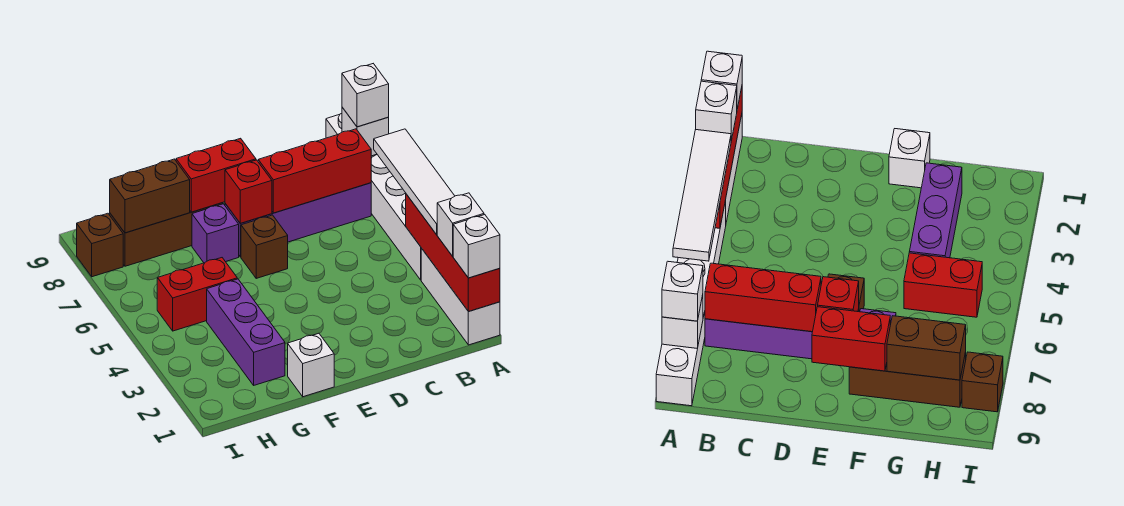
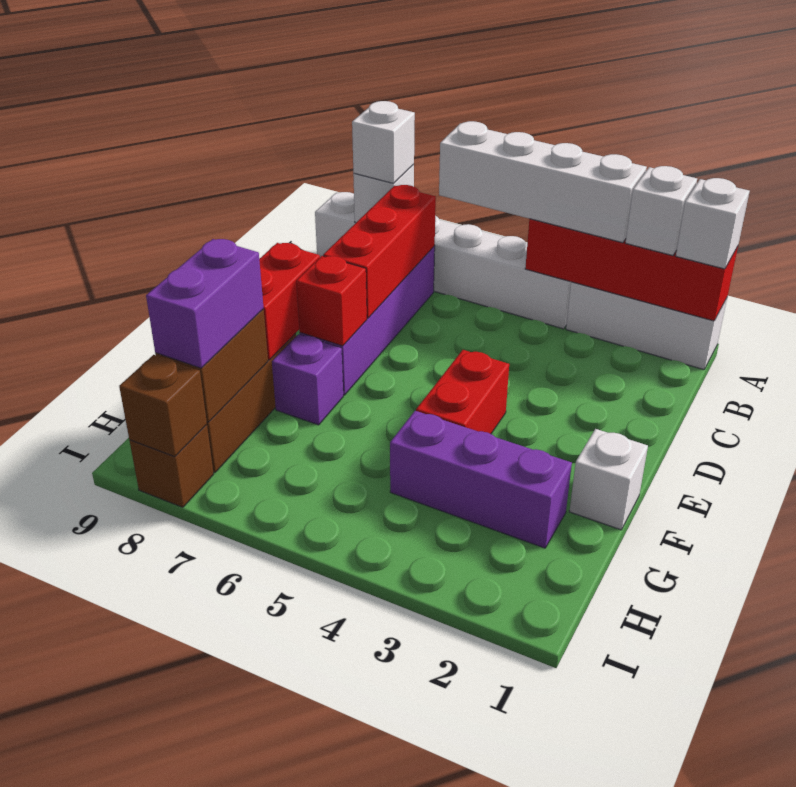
white 1x4 tile [374,129,455,235] -> white 1x4 brick [439,121,647,243]
brown 1x1 brick [241,215,288,278] -> brown 1x1 brick moved to [119,355,207,457]
red 1x2 brick [157,258,237,331] -> red 1x2 brick moved to [416,350,509,434]
none -> purple 1x2 brick [146,239,264,368]

